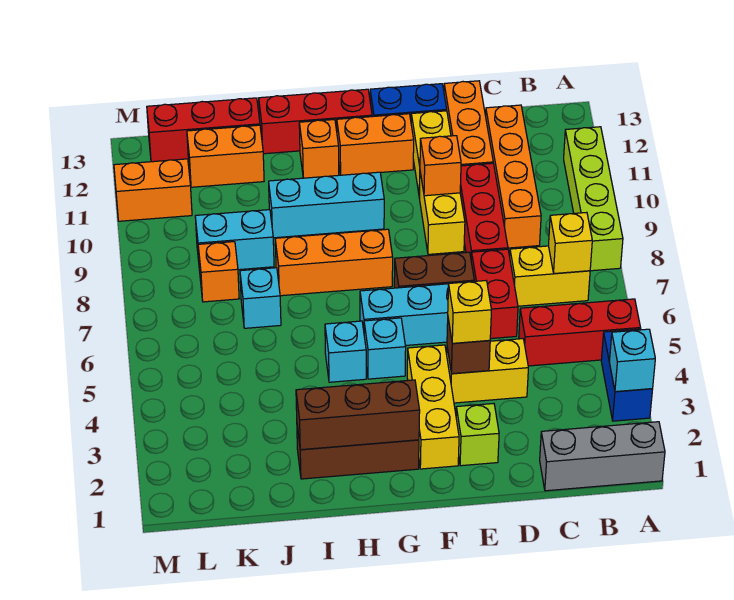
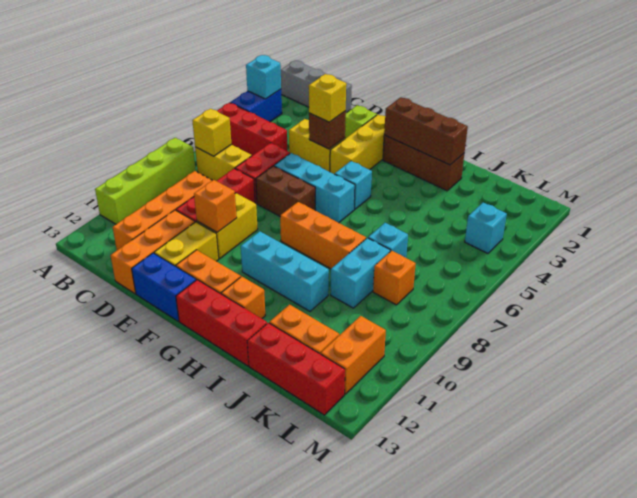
cyan 1x1 brick [325,321,366,382] -> cyan 1x1 brick moved to [465,203,507,253]
cyan 1x2 brick [195,210,274,271] -> cyan 1x2 brick turned to [331,238,391,308]
orange 1x2 brick [114,159,192,221] -> orange 1x2 brick turned to [321,316,386,394]

